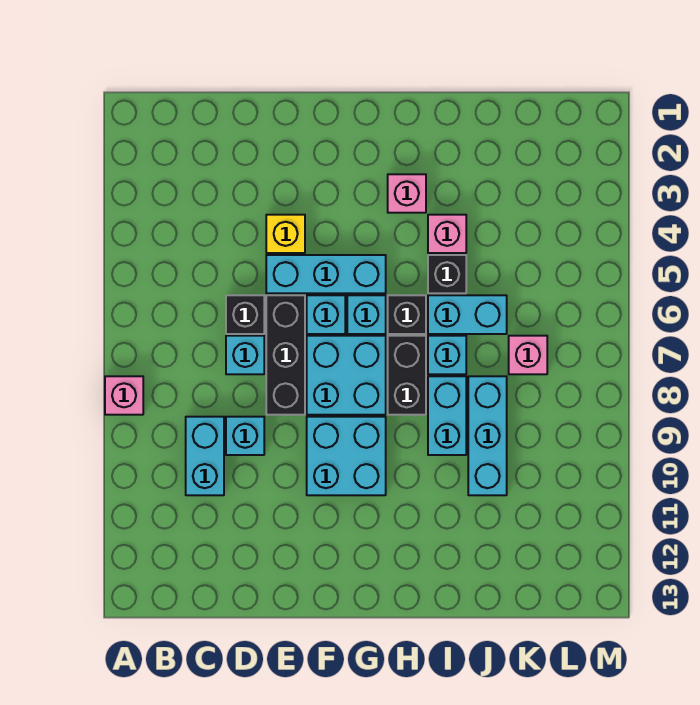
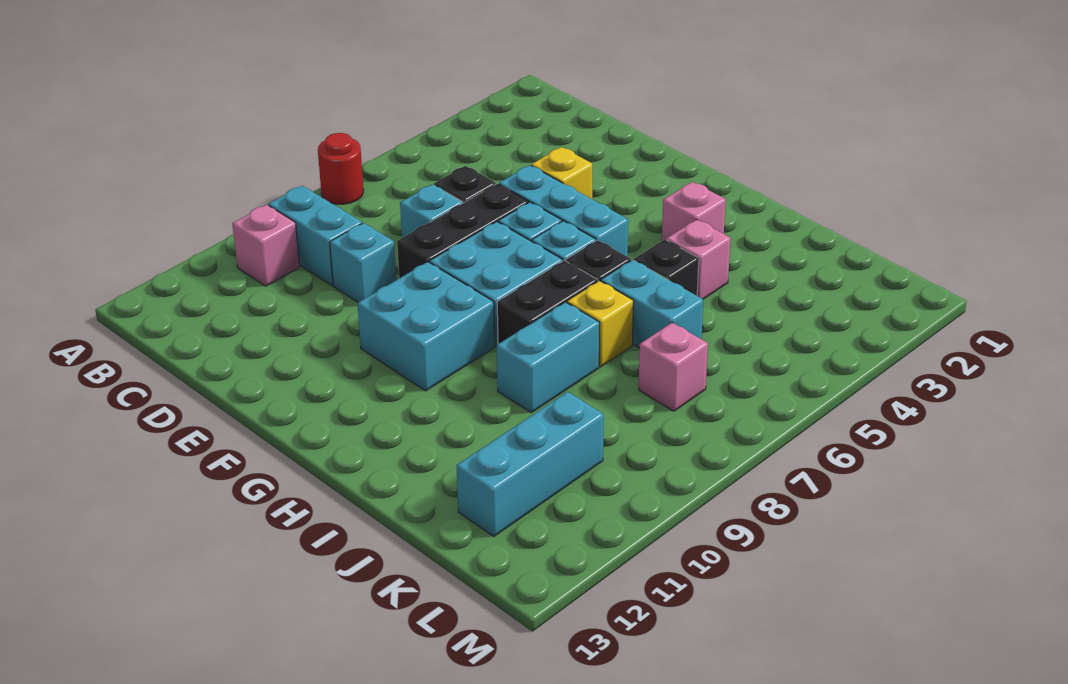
none -> red 1x1 round brick [318,133,363,204]
pink 1x1 brick [105,376,143,415] -> pink 1x1 brick moved to [232,205,300,286]
cyan 1x2 brick [186,417,224,495] -> cyan 1x2 brick turned to [269,186,362,286]
cyan 1x1 brick [428,336,466,374] -> yellow 1x1 brick [567,281,634,367]
cyan 1x3 brick [468,376,507,495] -> cyan 1x3 brick moved to [456,392,604,536]

